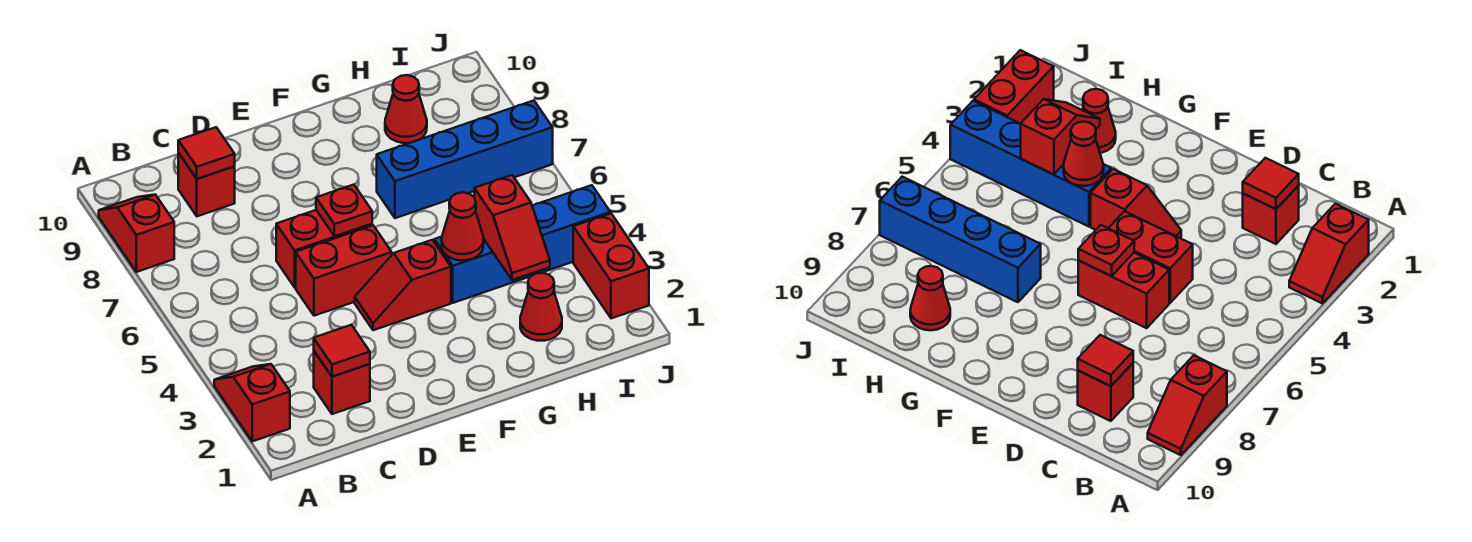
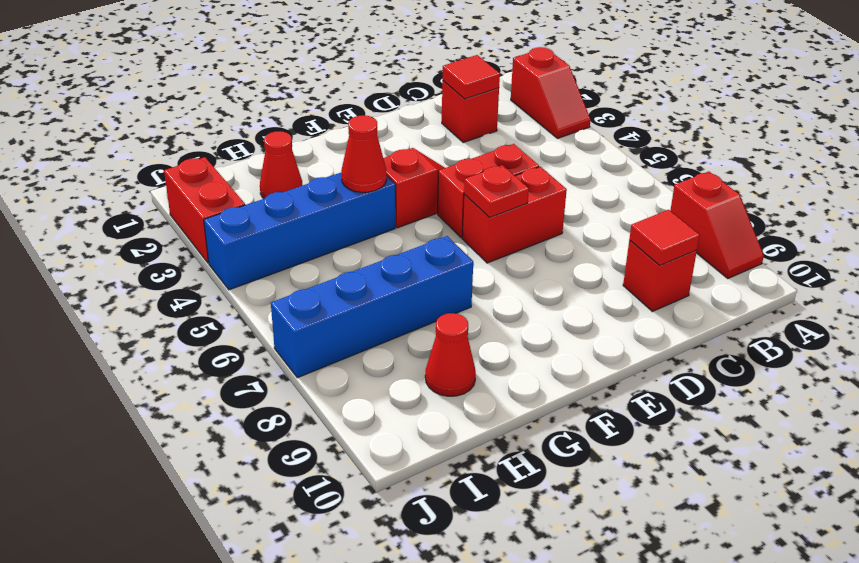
red 1x2 slope [474,175,550,280] -> none

